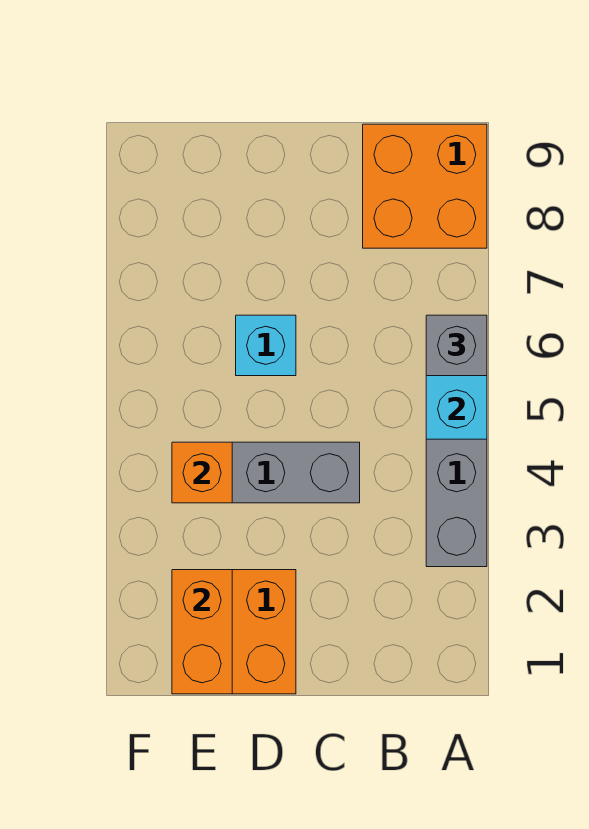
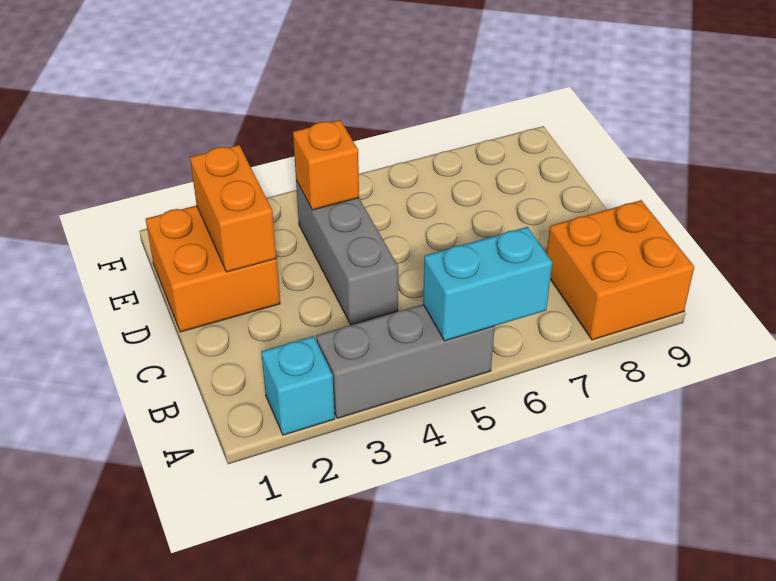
grey 1x1 brick [426,315,487,376] -> none
cyan 1x1 brick [236,315,296,376] -> cyan 1x1 brick moved to [261,336,335,435]
orange 1x2 brick [172,570,232,694] -> orange 1x2 brick turned to [190,145,276,272]

